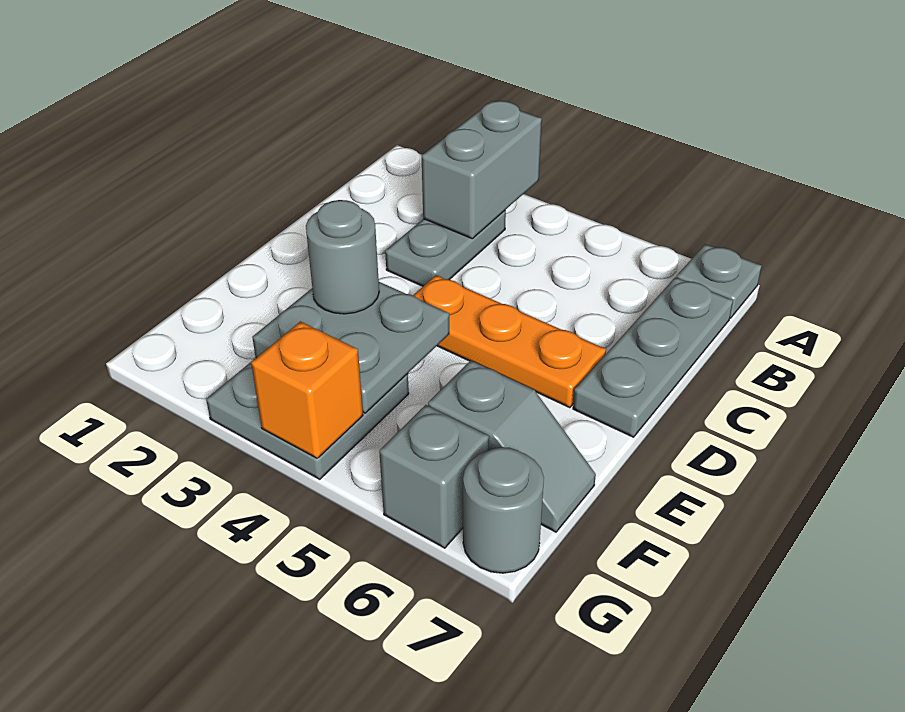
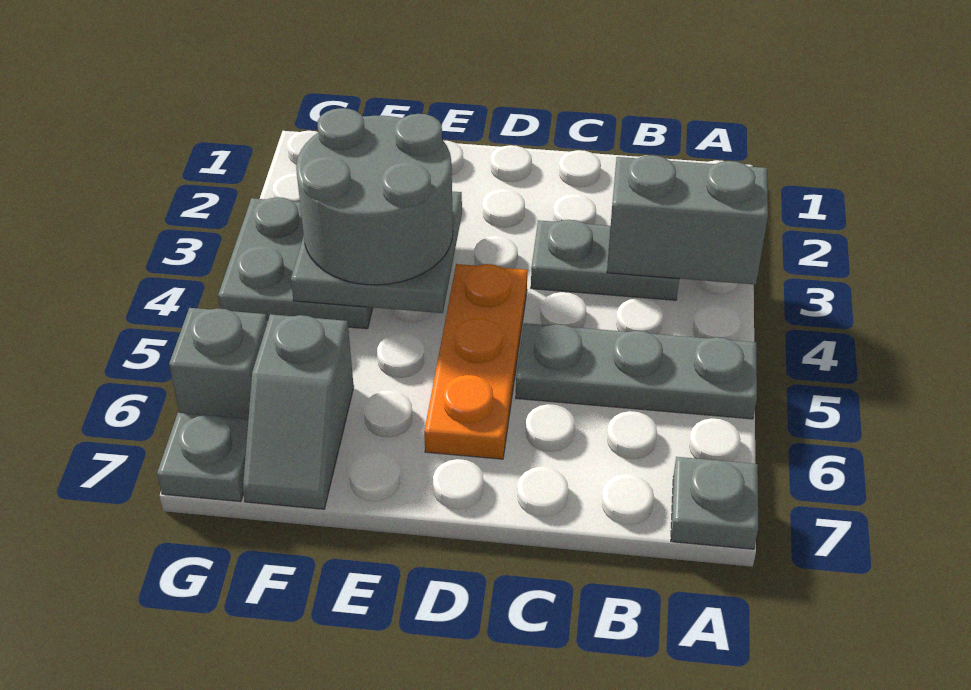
grey 1x3 plate [573,277,733,437] -> grey 1x3 plate moved to [516,323,757,419]
grey 1x1 round brick [306,200,379,314] -> grey 2x2 round brick [296,108,453,285]
orange 1x1 brick [251,322,363,458] -> none
grey 1x1 round brick [463,447,544,573] -> grey 1x1 plate [157,413,248,502]

